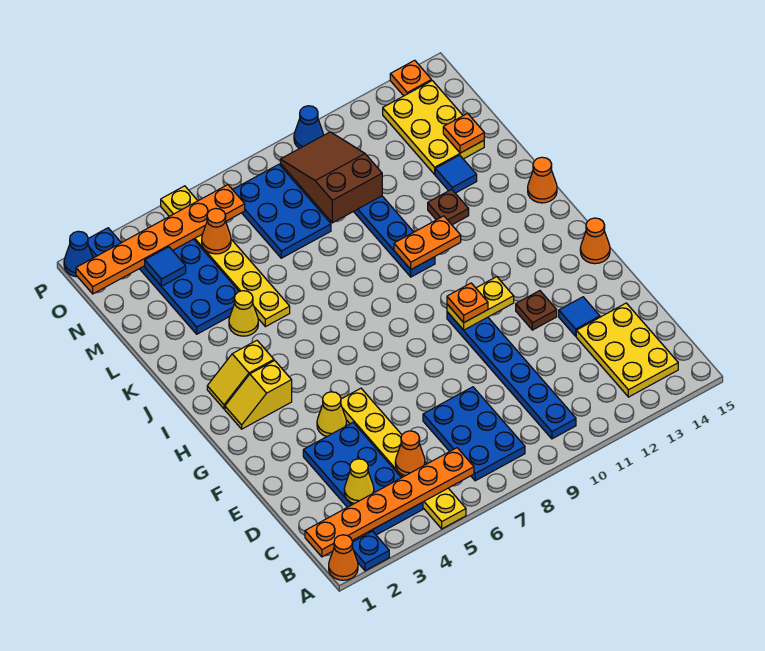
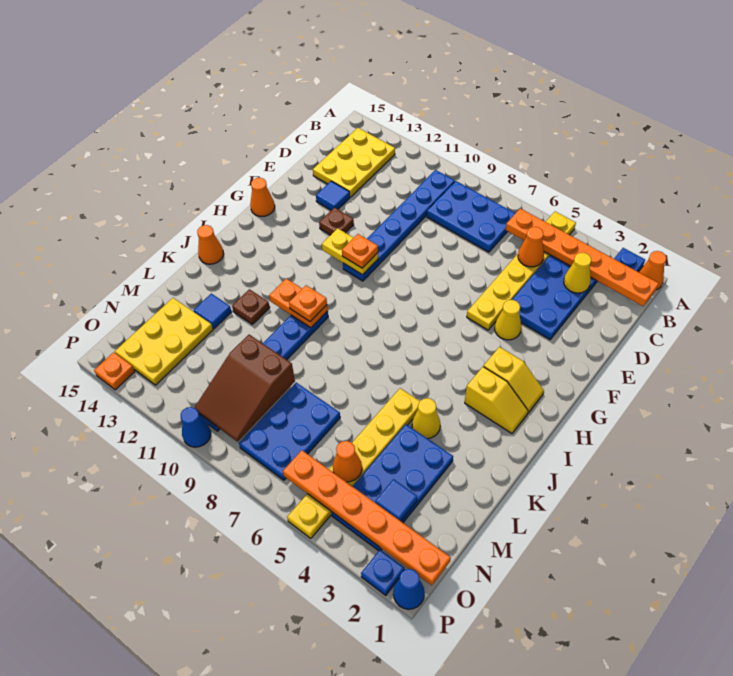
blue 2x3 plate [423,387,525,481] -> blue 2x3 plate turned to [427,181,516,252]
orange 1x1 plate [443,113,484,153] -> orange 1x1 plate moved to [289,285,327,321]

